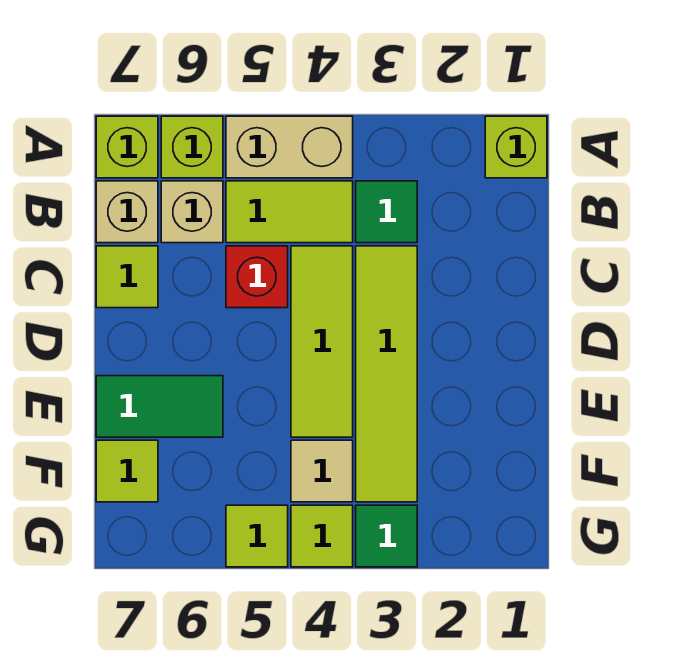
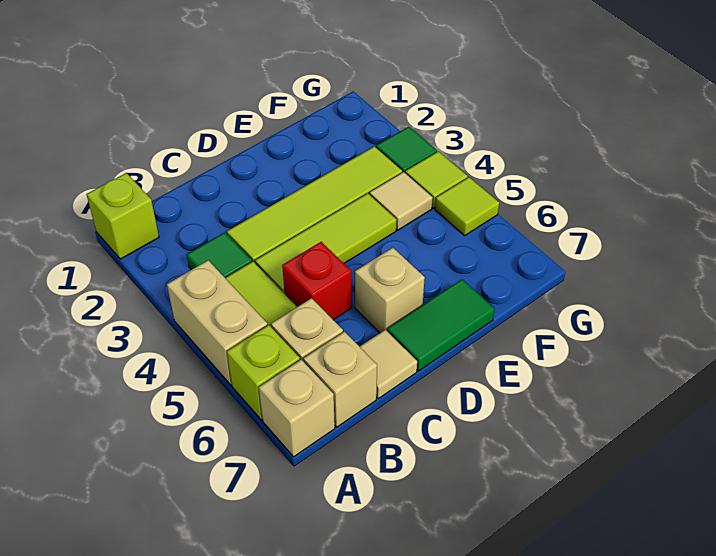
lime 1x1 brick [96,116,158,178] -> tan 1x1 brick [259,360,335,457]
lime 1x1 tile [96,246,158,308] -> tan 1x1 tile [360,330,417,399]
none -> tan 1x1 brick [355,248,425,333]
green 1x2 tile [96,376,223,437] -> green 1x2 tile turned to [387,279,495,371]
lime 1x1 tile [96,440,158,502] -> none

